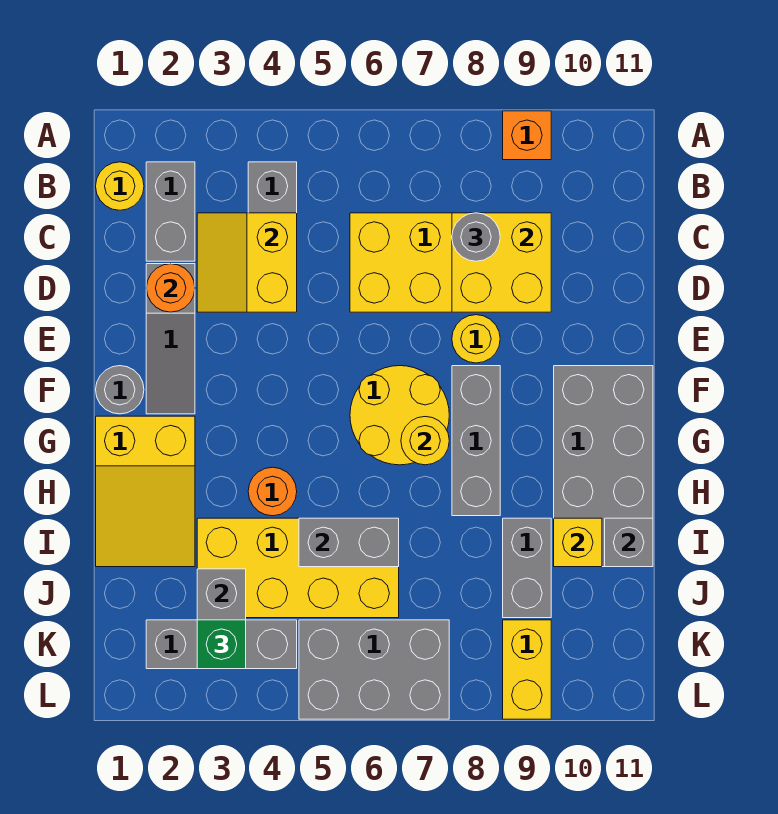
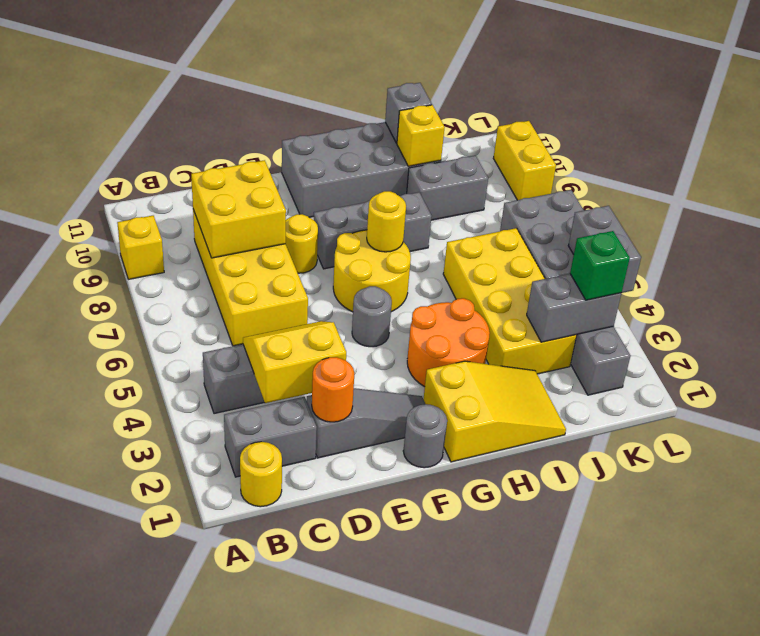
orange 1x1 brick [503,111,551,160] -> yellow 1x1 brick [117,216,164,279]
yellow 2x2 slope [197,213,297,312] -> yellow 2x2 slope turned to [243,321,346,403]
grey 1x1 round brick [452,213,500,261] -> grey 1x1 round brick moved to [352,286,392,347]
orange 1x1 round brick [248,467,297,516] -> orange 2x2 round brick [407,298,490,387]
grey 1x2 brick [299,518,399,567] -> grey 1x2 brick moved to [568,206,641,293]
yellow 1x2 brick [503,620,551,719] -> yellow 1x2 brick turned to [493,121,556,200]

